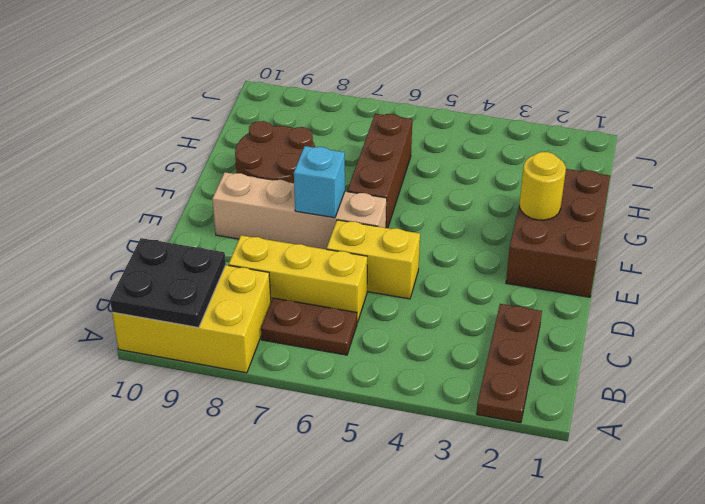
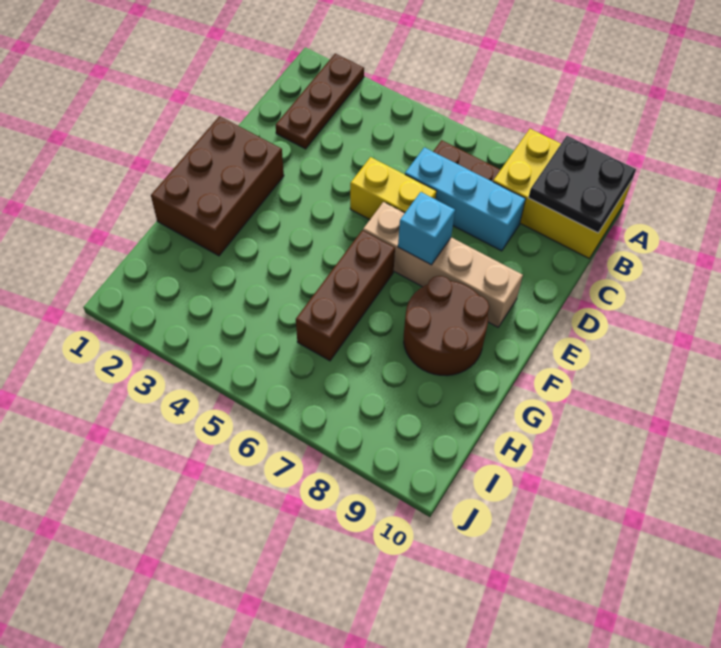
yellow 1x3 brick [229,235,367,322] -> cyan 1x3 brick [405,147,525,251]
yellow 1x1 round brick [520,152,566,220] -> none

